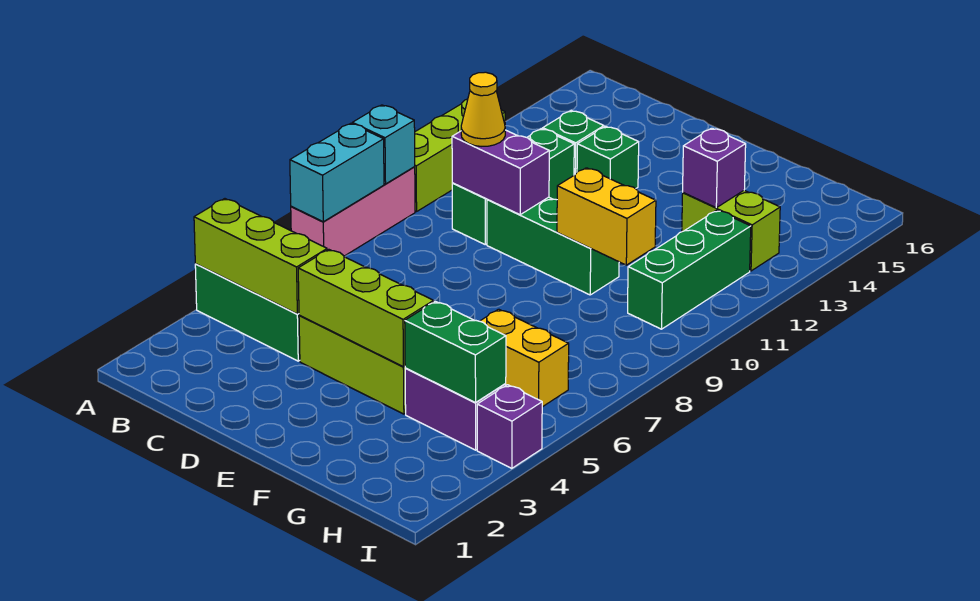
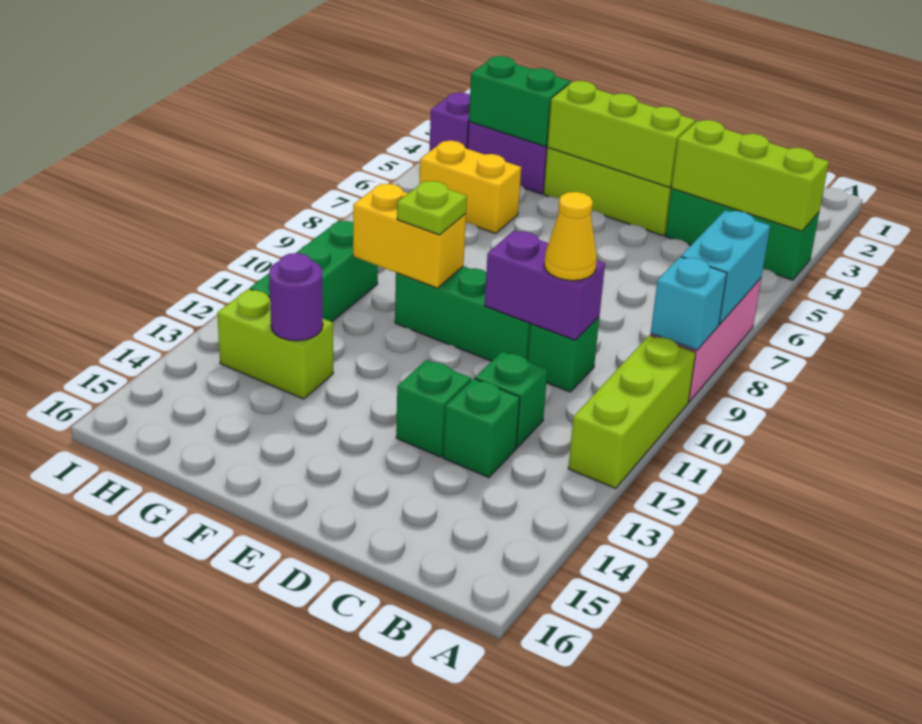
none -> lime 1x1 plate [397,181,467,235]
purple 1x1 brick [683,128,746,208] -> purple 1x1 round brick [269,253,323,341]

